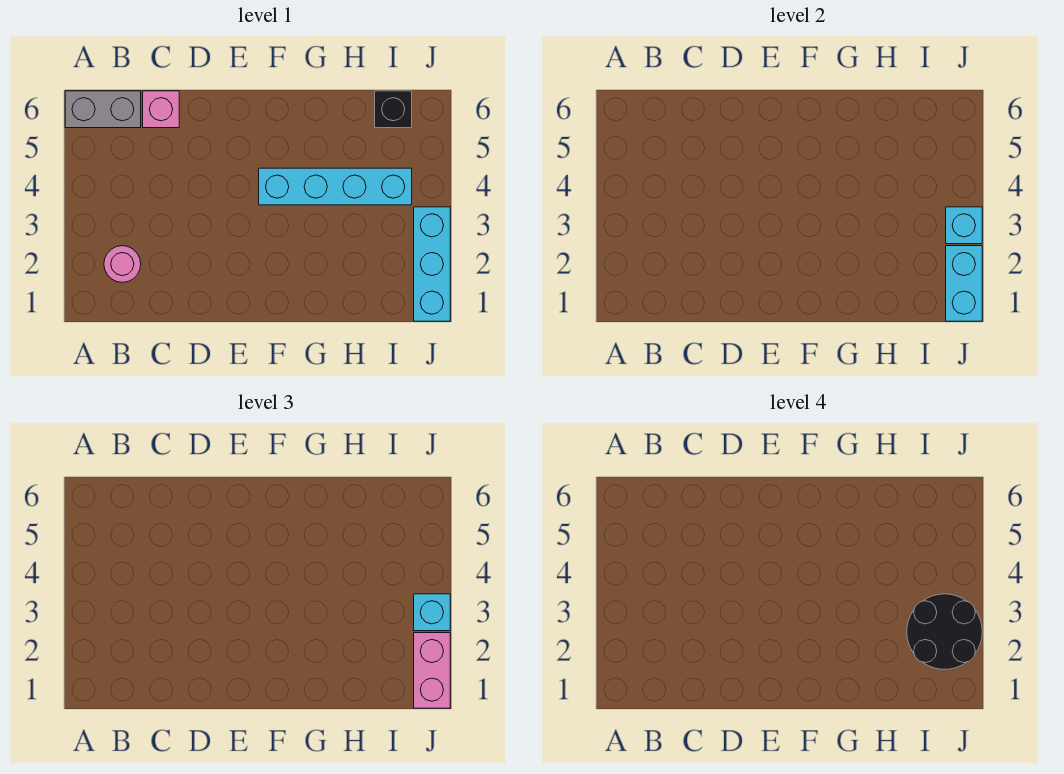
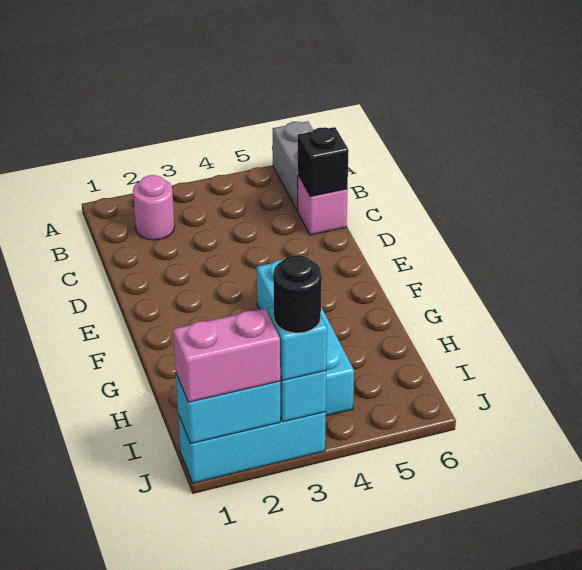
black 2x2 round brick [907,594,982,669] -> black 1x1 round brick [273,255,321,333]
black 1x1 brick [375,91,412,128] -> black 1x1 brick moved to [297,127,349,197]

